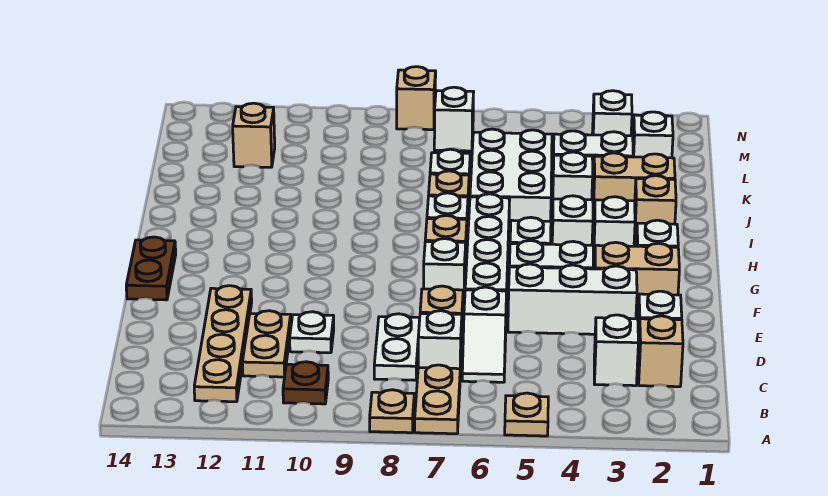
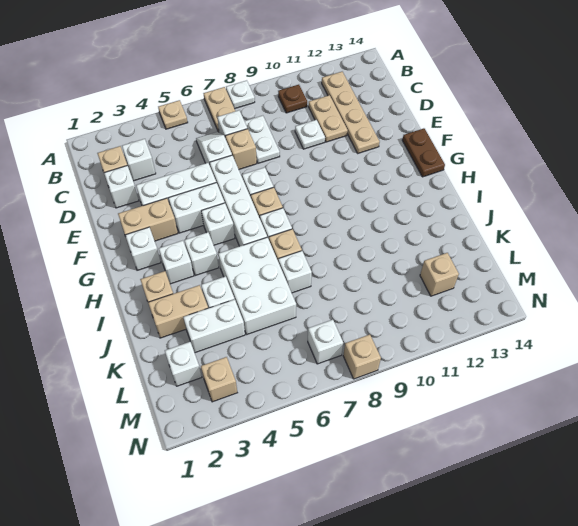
tan 1x1 plate [370,390,414,433] -> white 1x1 plate [226,80,255,109]
white 1x1 brick [592,91,632,136] -> tan 1x1 brick [201,357,237,402]

